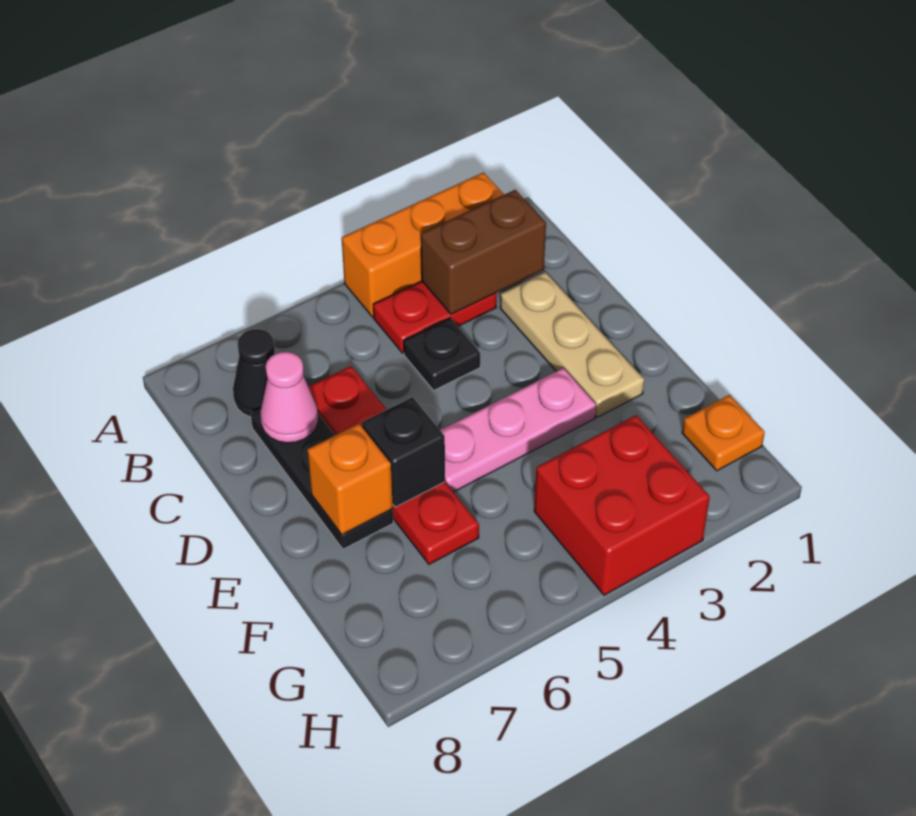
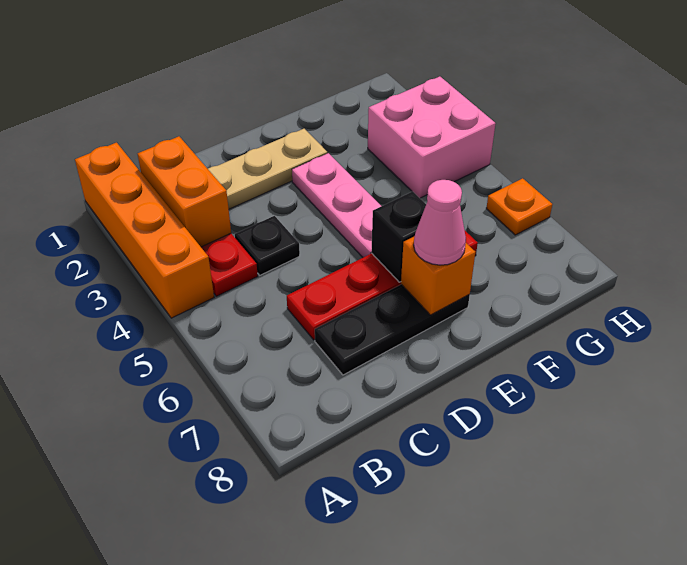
orange 1x3 brick [342,173,504,317] -> orange 1x4 brick [75,143,214,318]
brown 1x2 brick [421,190,546,314] -> orange 1x2 brick [138,136,231,247]
black 1x1 cone [233,329,275,417] -> none
pink 1x1 cone [260,352,318,443] -> pink 1x1 cone moved to [414,180,466,265]
orange 1x1 plate [682,395,765,471] -> orange 1x1 plate moved to [486,178,552,235]
red 2x2 brick [534,415,710,595] -> pink 2x2 brick [368,76,496,198]

